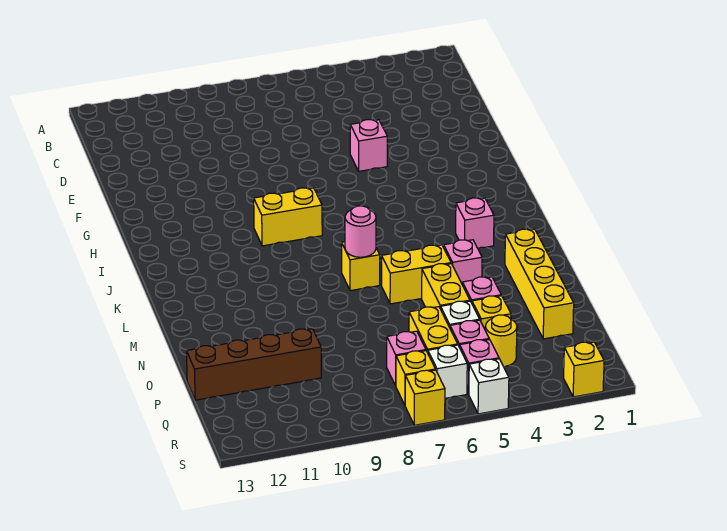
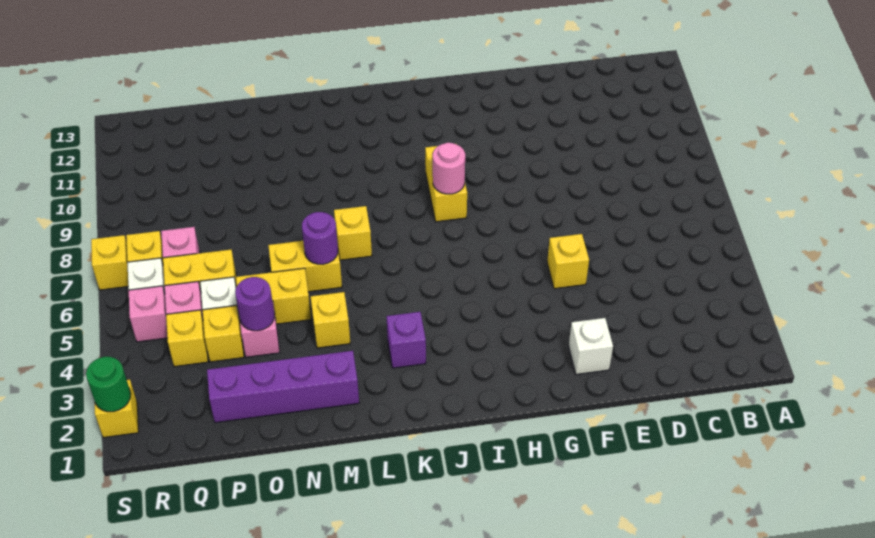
pink 1x1 brick [350,120,387,171] -> yellow 1x1 brick [547,234,589,289]
pink 1x1 brick [456,198,494,248] -> purple 1x1 brick [386,312,426,368]
pink 1x1 round brick [345,206,376,257] -> pink 1x1 round brick moved to [433,143,465,194]
yellow 1x4 brick [505,229,574,339] -> purple 1x4 brick [207,351,359,423]
pink 1x1 brick [444,240,482,283] -> yellow 1x1 brick [311,292,350,348]
yellow 1x2 brick [382,245,451,304] -> yellow 1x2 brick turned to [268,241,342,292]
none -> purple 1x1 round brick [302,212,338,264]
none -> purple 1x1 round brick [235,277,274,331]
brown 1x4 brick [187,329,321,400] -> none
yellow 1x1 round brick [485,315,517,367] -> yellow 1x1 brick [166,310,208,367]
none -> green 1x1 round brick [86,357,131,412]
white 1x1 brick [469,359,509,414] -> white 1x1 brick moved to [569,318,613,374]

